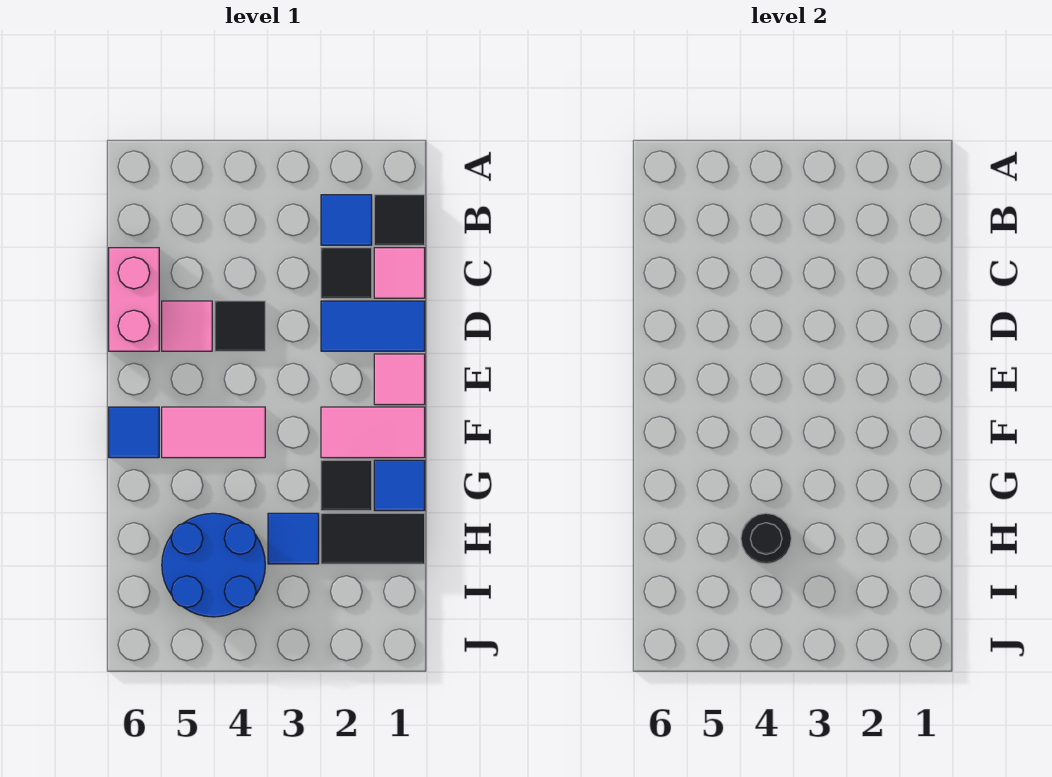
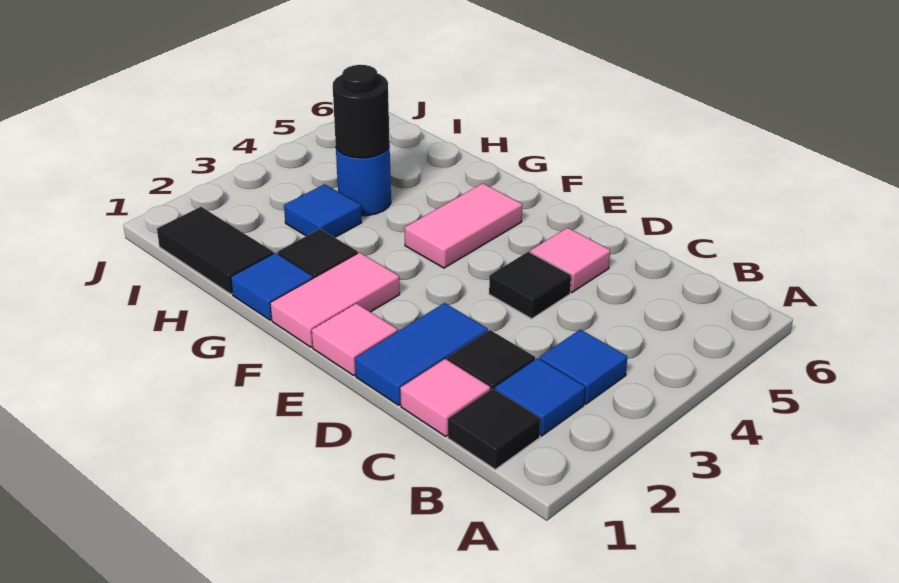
pink 1x2 brick [109,248,159,351] -> none
blue 1x1 tile [109,407,159,458] -> blue 1x1 tile moved to [540,330,627,404]
black 1x2 tile [321,513,425,564] -> black 1x2 tile turned to [157,207,274,294]
blue 2x2 round brick [162,513,265,617] -> blue 1x1 round brick [336,144,391,216]

